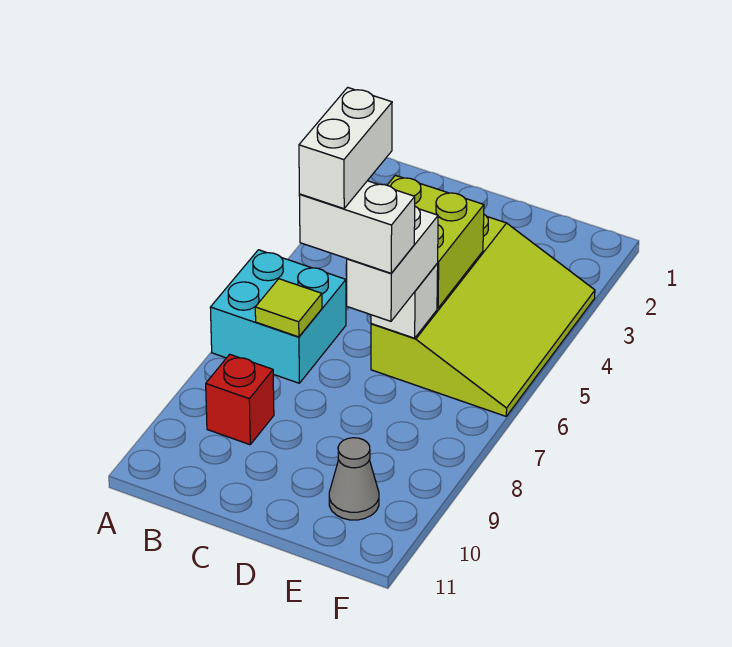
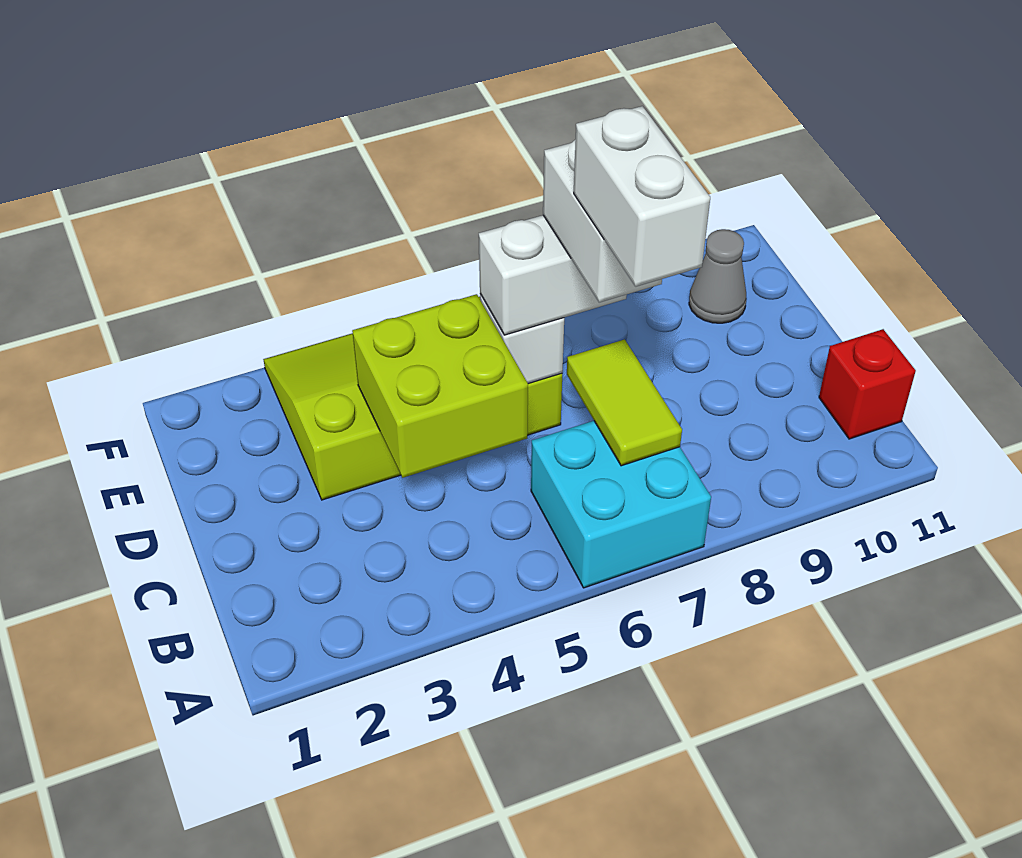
lime 1x1 tile [255,279,322,337] -> lime 1x2 tile [567,339,682,466]
red 1x1 brick [206,354,274,445] -> red 1x1 brick moved to [819,329,916,439]
white 1x2 brick [299,87,392,209] -> white 1x2 brick turned to [574,106,710,287]

